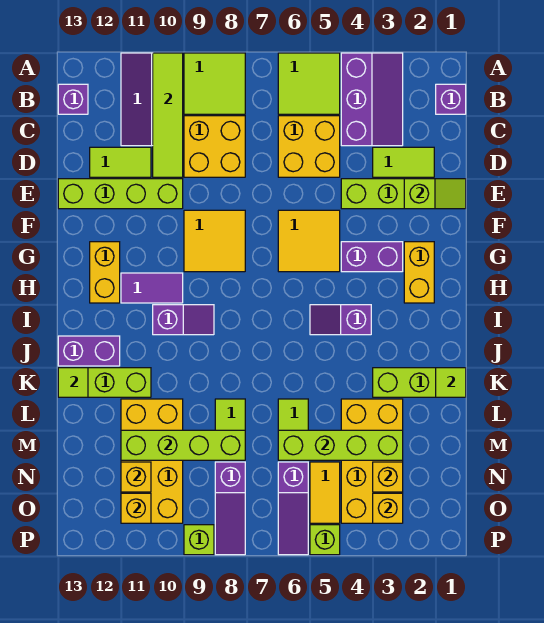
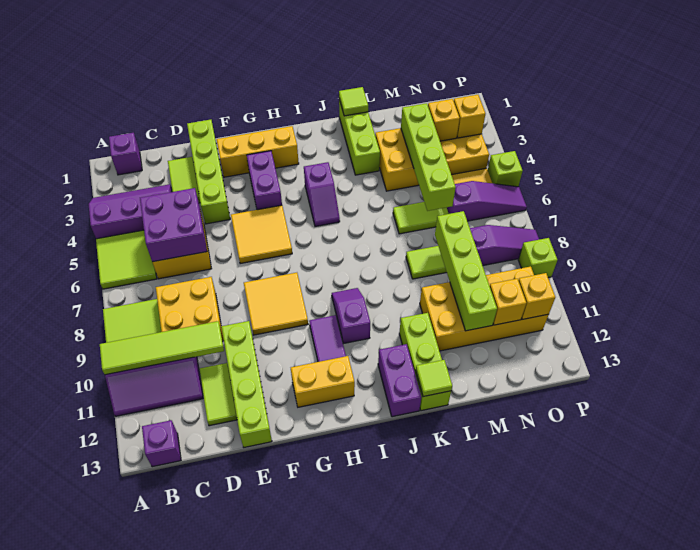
none -> purple 2x2 brick [140,188,207,262]
lime 1x2 slope [404,179,466,209] -> none
yellow 1x2 brick [404,242,434,303] -> yellow 1x3 brick [217,126,299,177]

